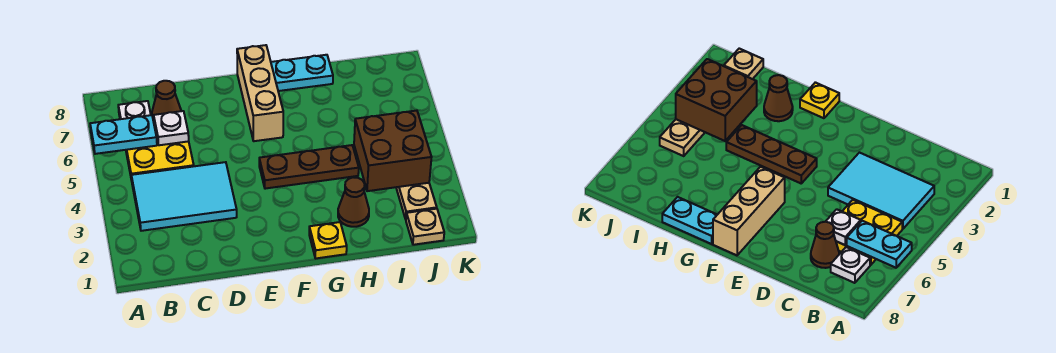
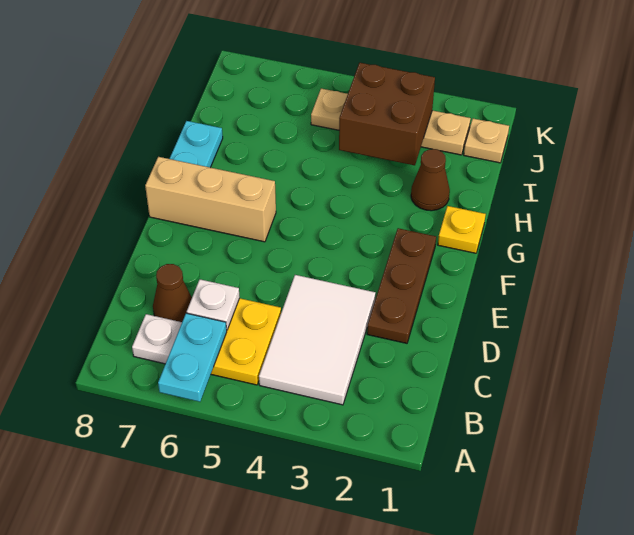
cyan 2x3 tile [131,162,237,231] -> white 2x3 tile [259,275,375,405]
brown 1x3 plate [259,145,359,189] -> brown 1x3 plate moved to [367,228,436,343]

